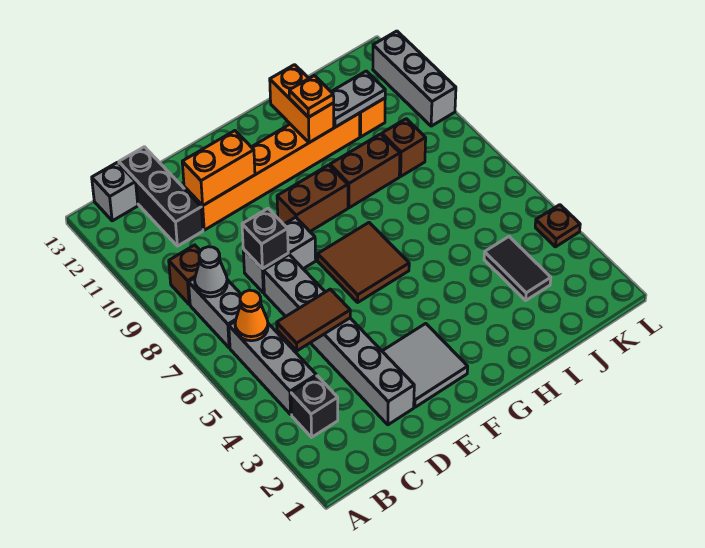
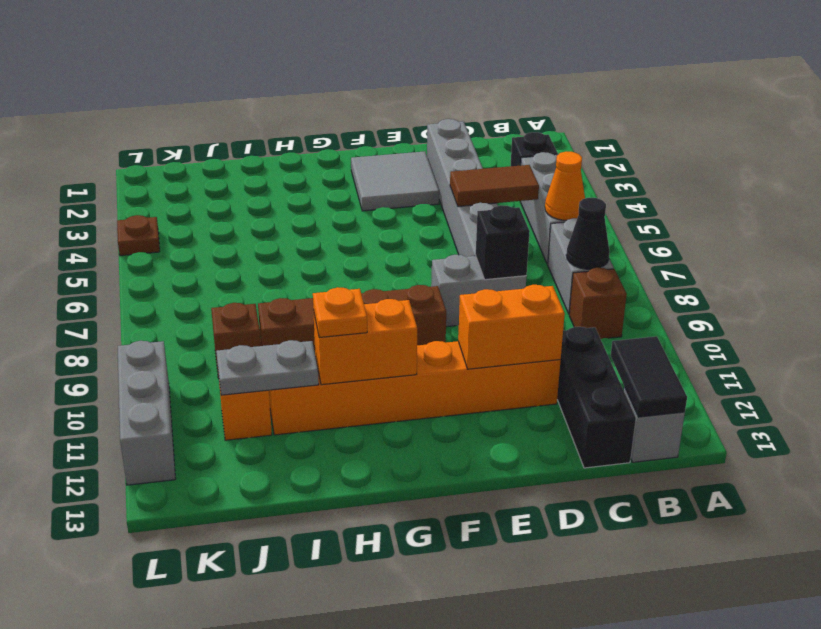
grey 1x1 cone [195,247,227,297] -> black 1x1 cone [566,198,610,269]
brown 2x2 tile [318,223,409,302] -> none
orange 1x2 brick [270,65,334,143] -> orange 1x2 brick turned to [313,299,417,385]
black 1x2 tile [484,237,551,300] -> black 1x2 tile moved to [611,336,687,417]

